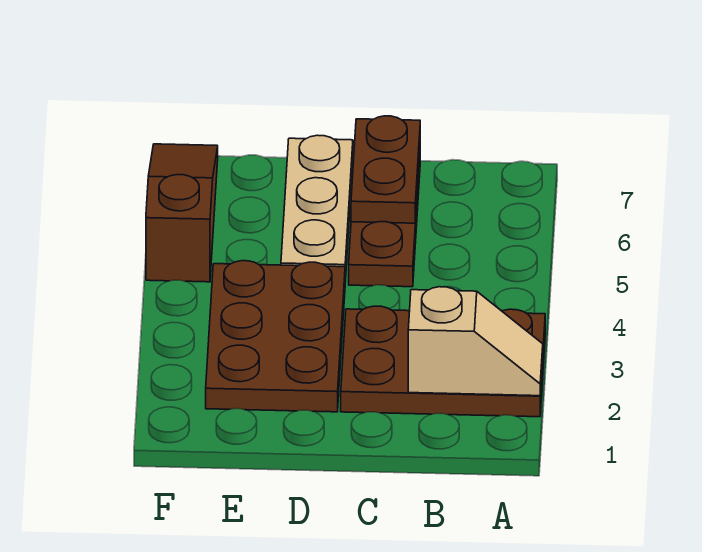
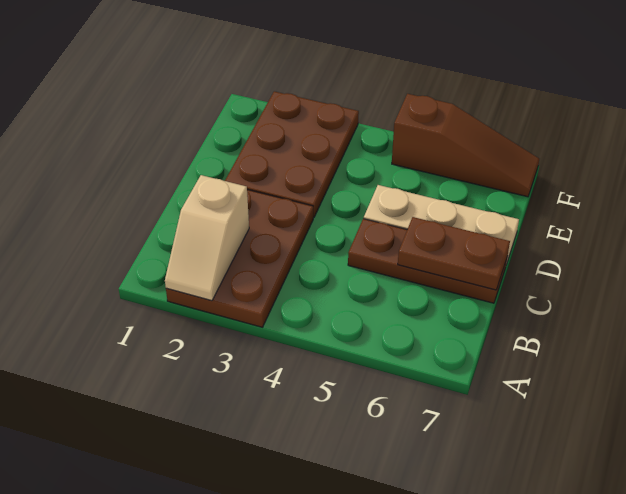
brown 2x3 plate [206,261,345,412] -> brown 2x3 plate turned to [225,91,359,217]

